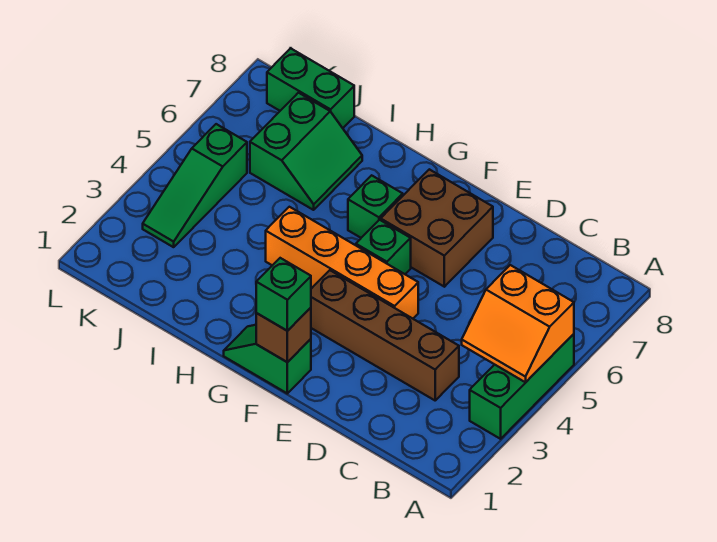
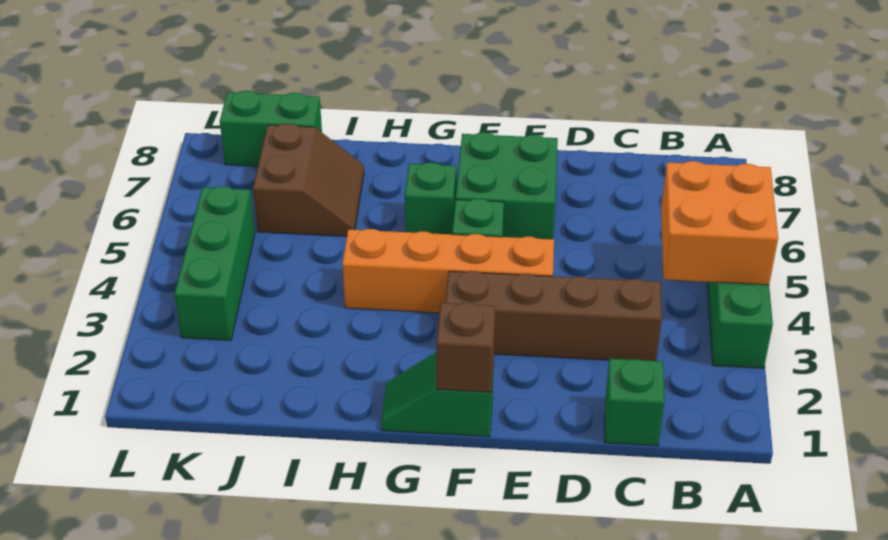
orange 2x2 slope [462,265,574,382] -> orange 2x2 brick [661,161,778,285]
brown 2x2 brick [381,169,493,287] -> green 2x2 brick [456,132,558,239]
green 1x1 brick [256,258,311,331] -> green 1x1 brick moved to [605,359,665,446]
green 2x2 slope [250,93,362,210] -> brown 2x2 slope [253,123,364,236]
green 1x3 slope [143,124,247,247] -> green 1x3 brick [174,186,255,340]

